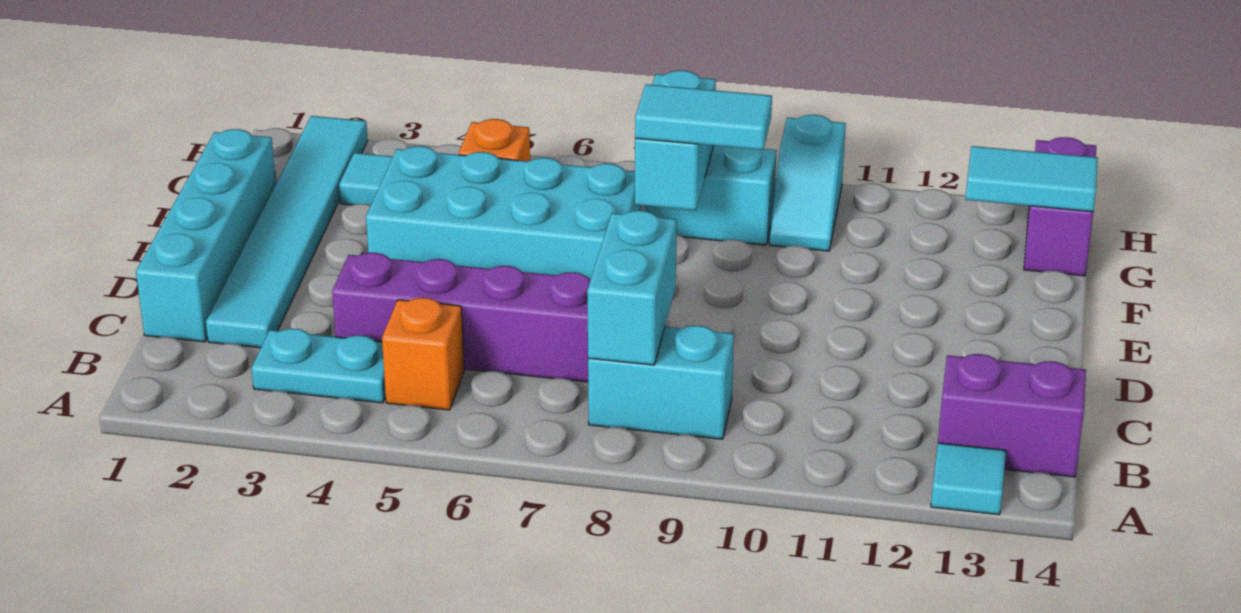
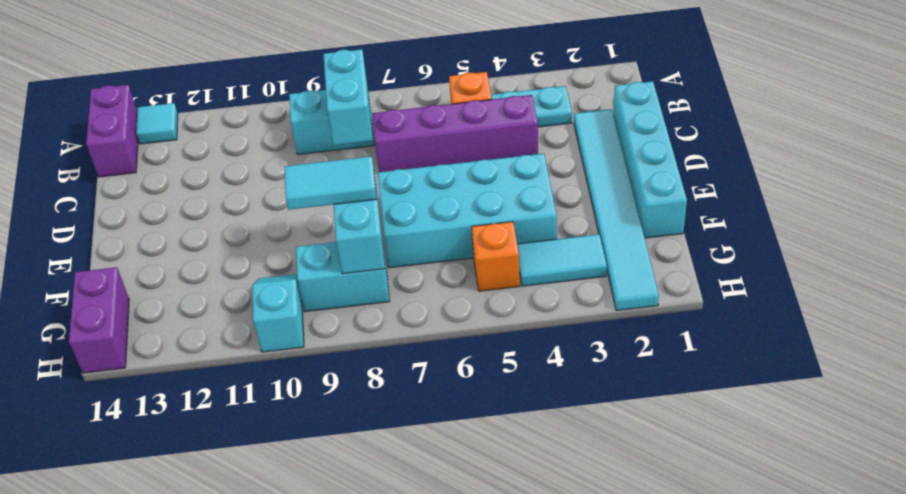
purple 1x2 brick [938,354,1086,477] -> purple 1x2 brick turned to [86,85,138,177]
cyan 1x2 tile [966,146,1098,212] -> none

